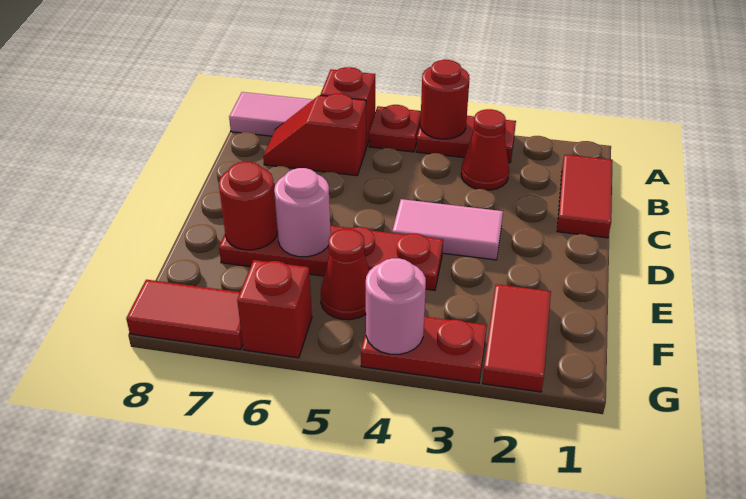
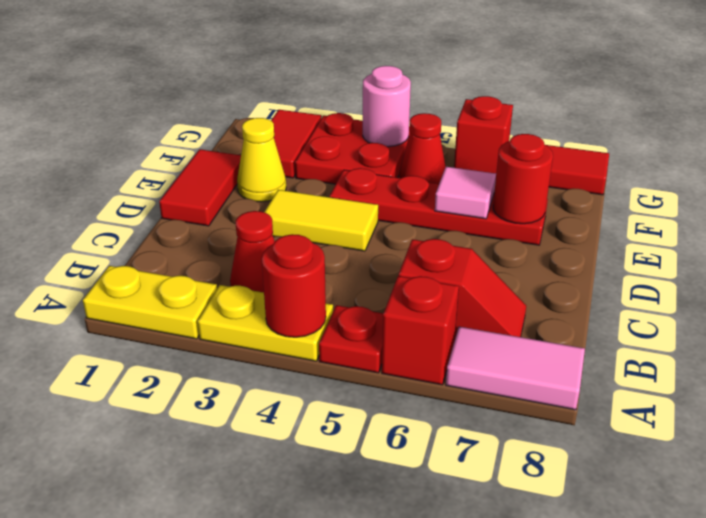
none -> yellow 1x2 plate [83,266,217,339]
red 1x2 plate [416,116,516,163] -> yellow 1x2 plate [198,285,333,361]
red 1x2 tile [557,155,612,238] -> red 1x2 tile moved to [159,149,241,226]
pink 1x2 tile [392,199,503,260] -> yellow 1x2 tile [264,190,378,251]
none -> yellow 1x1 cone [237,118,286,202]
pink 1x1 round brick [274,168,331,257] -> pink 1x1 tile [435,167,496,219]
red 1x2 plate [361,317,487,383] -> red 2x2 plate [295,113,410,184]

